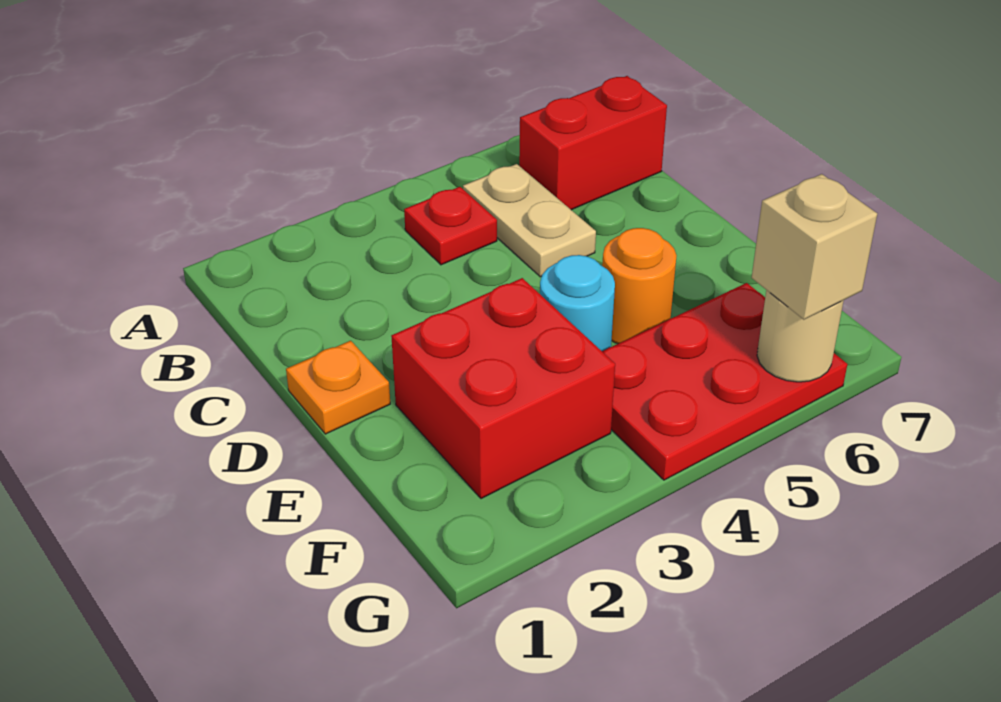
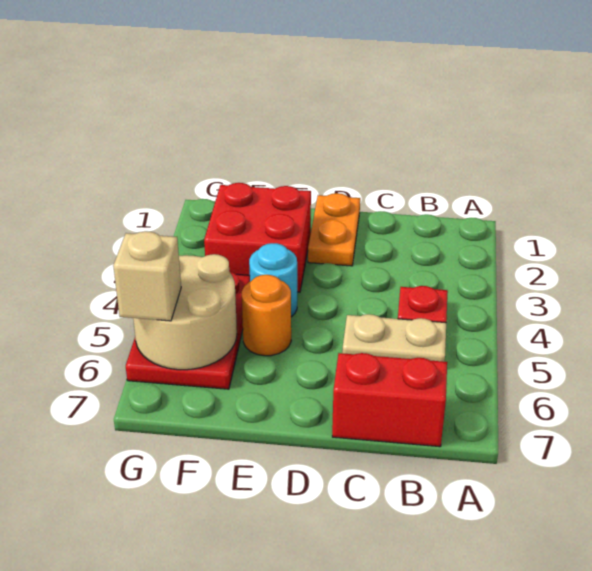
red 1x2 brick [519,76,667,210] -> red 1x2 brick turned to [332,353,447,447]
orange 1x1 plate [286,341,390,434] -> orange 1x2 plate [308,193,360,266]
tan 1x1 round brick [757,290,844,382] -> tan 2x2 round brick [133,254,237,370]

